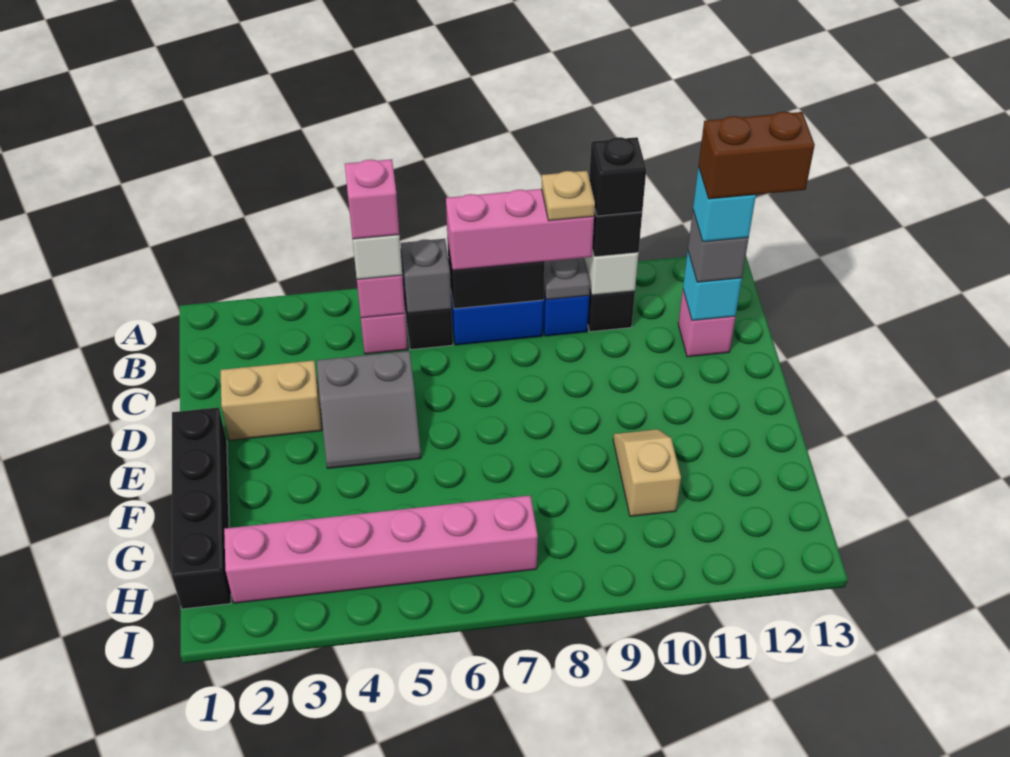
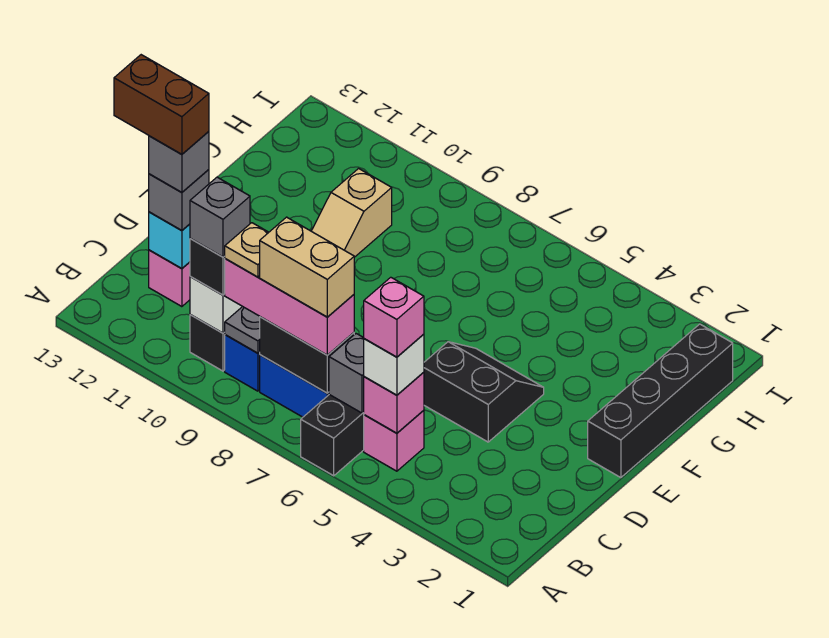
black 1x1 brick [589,137,646,216] -> grey 1x1 brick [190,177,250,257]
cyan 1x1 brick [693,167,756,242] -> grey 1x1 brick [149,131,209,192]
tan 1x2 brick [221,361,322,440] -> tan 1x2 brick moved to [260,217,354,317]
grey 2x2 slope [317,351,421,468] -> black 2x2 slope [424,342,544,442]
pink 1x6 brick [224,496,538,603] -> none

